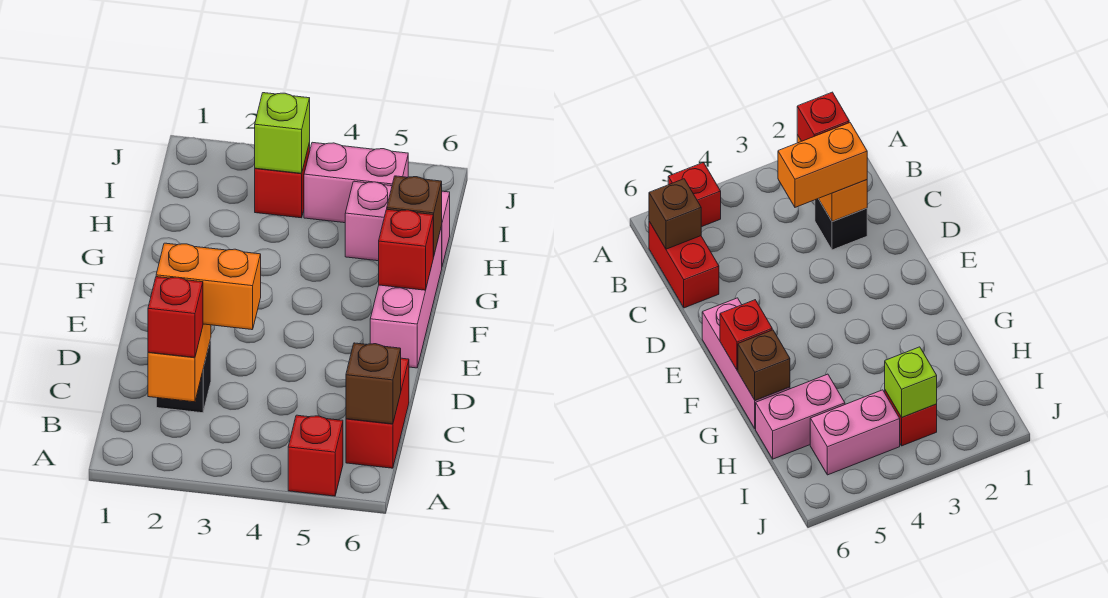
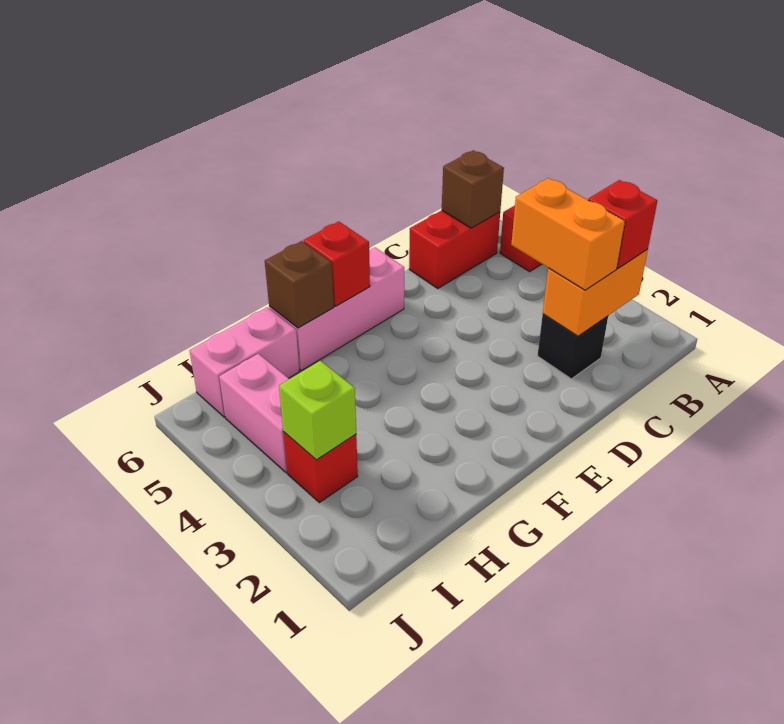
pink 1x2 brick [345,181,450,266] -> pink 1x2 brick turned to [190,307,299,417]

